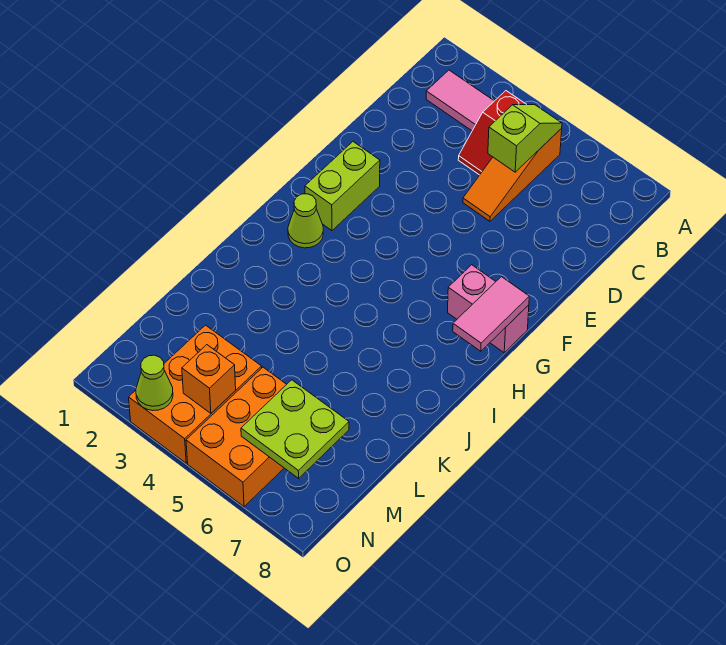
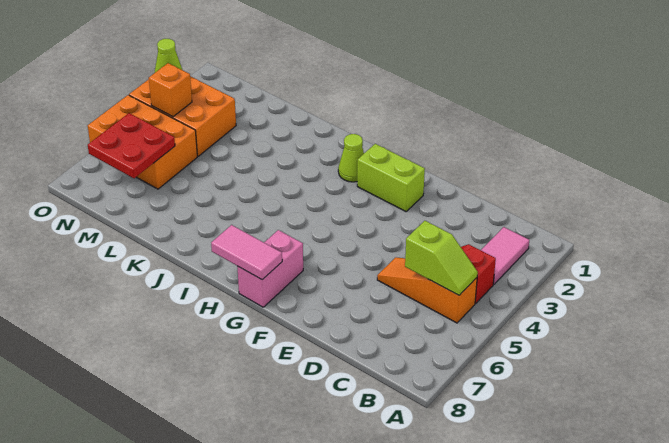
lime 2x2 plate [241,380,349,478] -> red 2x2 plate [88,113,175,178]

